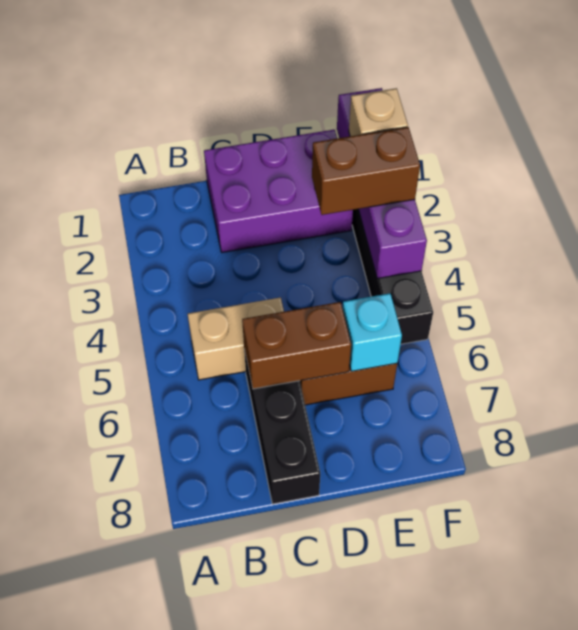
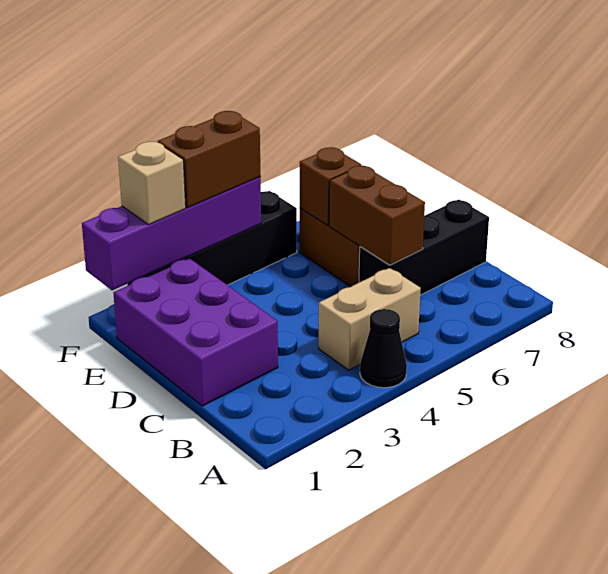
none -> black 1x1 cone [360,309,407,388]
tan 1x2 brick [188,298,284,380] -> tan 1x2 brick turned to [319,268,421,370]
brown 1x2 brick [312,127,420,215] -> brown 1x2 brick turned to [158,111,261,208]
cyan 1x1 brick [343,293,402,371] -> brown 1x1 brick [300,147,361,225]

